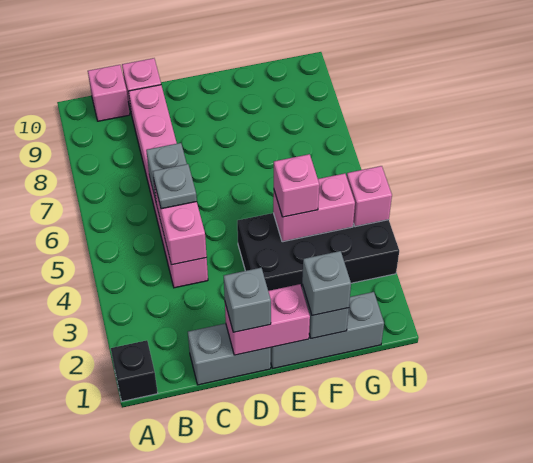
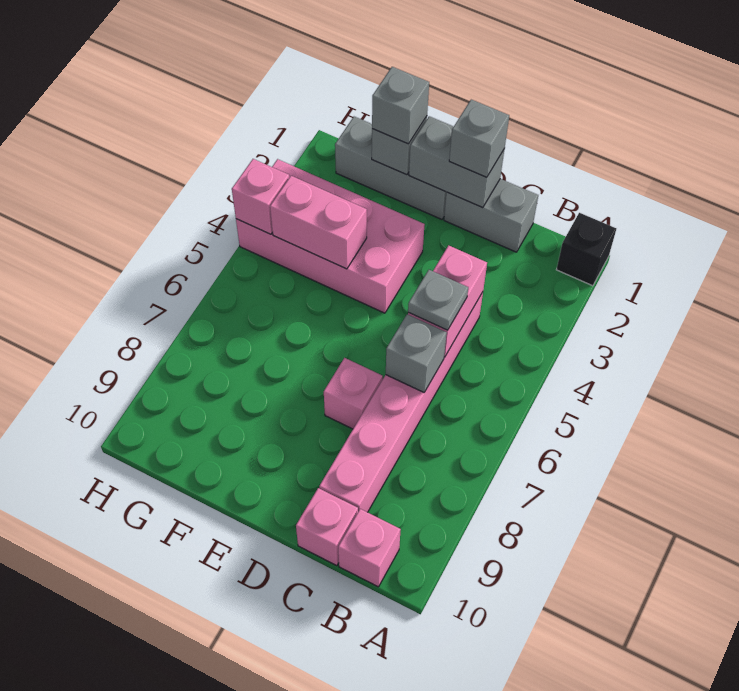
pink 1x2 brick [225,284,310,355] -> grey 1x2 brick [409,116,504,208]
black 2x4 brick [237,213,399,291] -> pink 2x4 brick [236,159,425,313]
pink 1x1 brick [274,154,319,217] -> pink 1x1 brick moved to [324,358,383,429]

